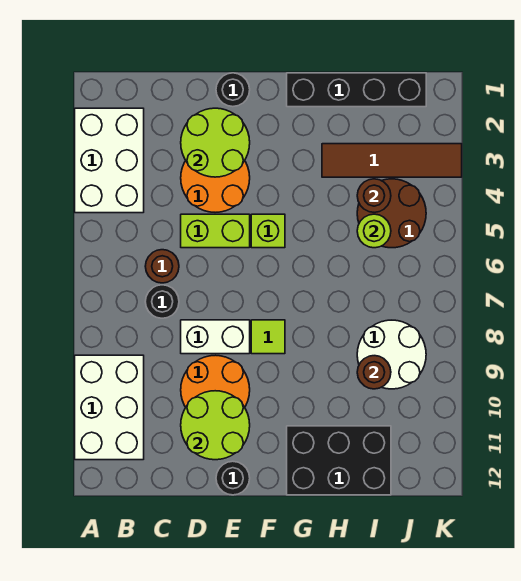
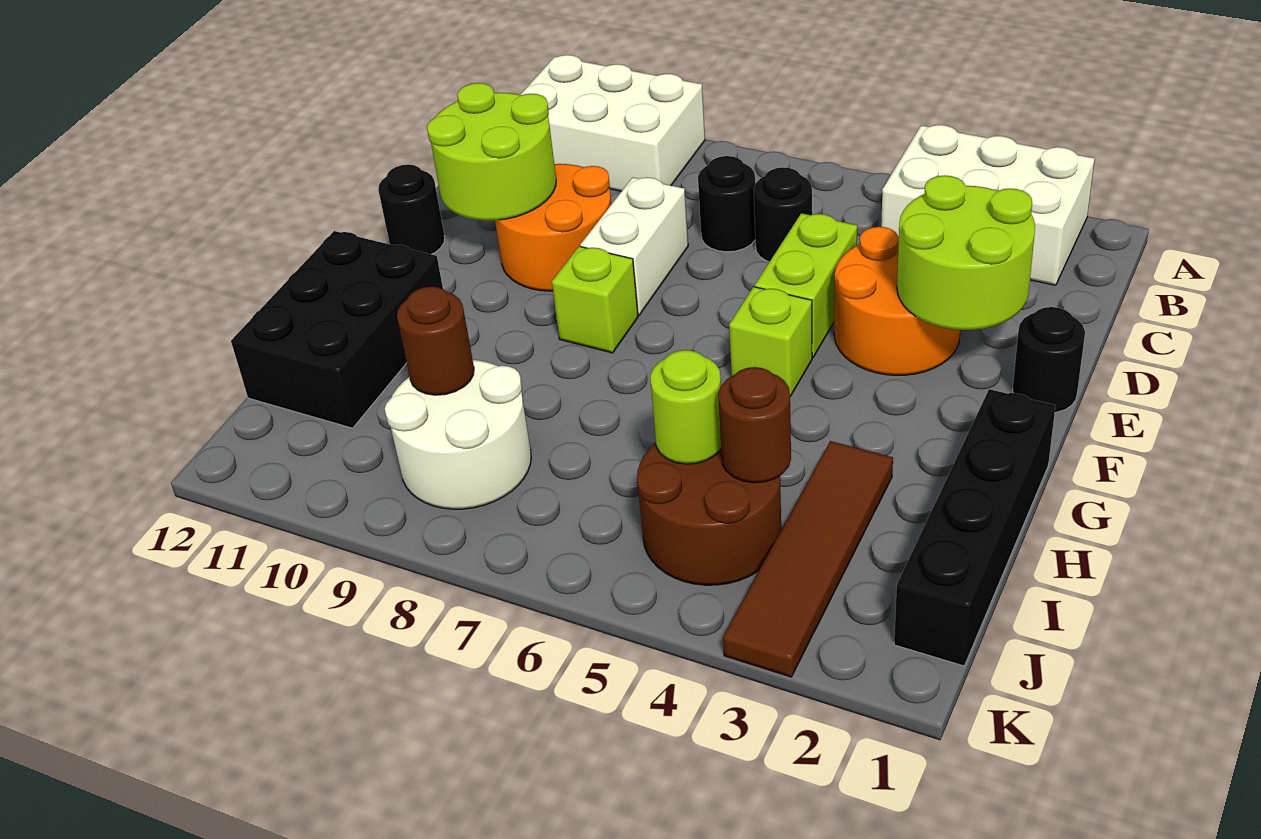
brown 1x1 round brick [145,250,179,283] -> black 1x1 round brick [754,167,812,262]
lime 1x1 tile [251,320,285,354] -> lime 1x1 brick [552,246,638,353]

